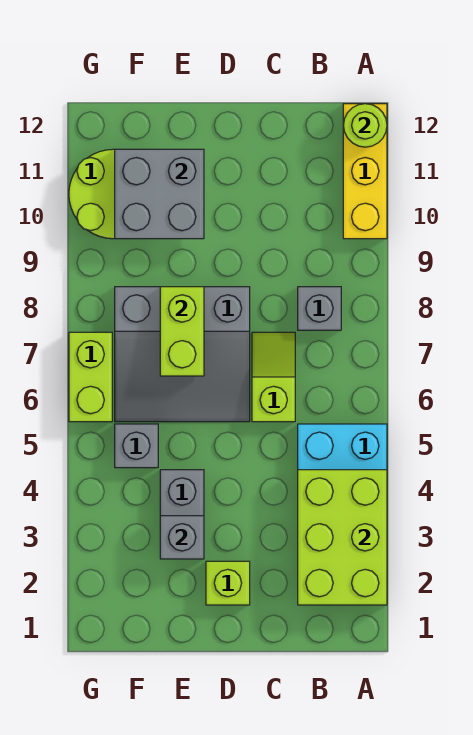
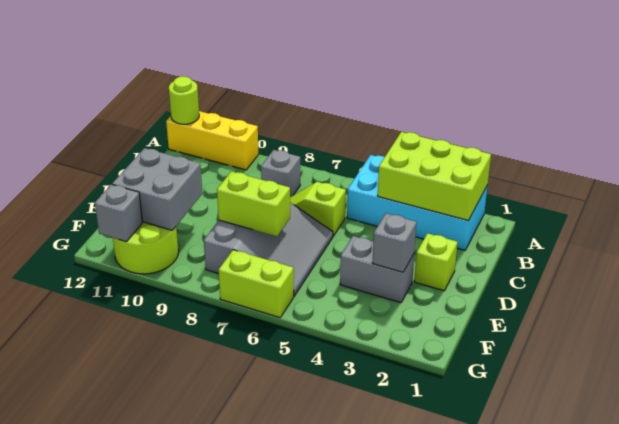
grey 1x1 brick [115,424,158,468] -> grey 1x1 brick moved to [95,184,142,242]

